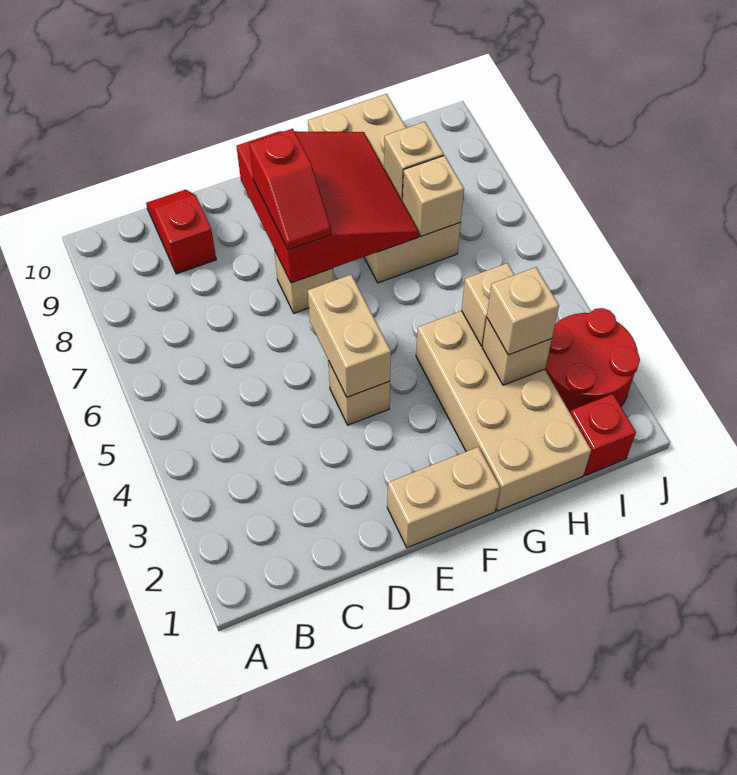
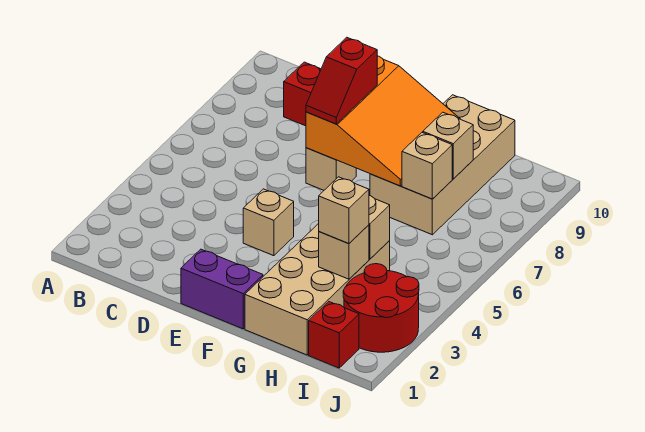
tan 1x2 brick [387,447,500,548] -> purple 1x2 brick [181,249,263,329]
tan 1x2 brick [308,275,391,397] -> none
red 3x3 slope [237,131,419,283] -> orange 3x3 slope [306,56,460,186]

